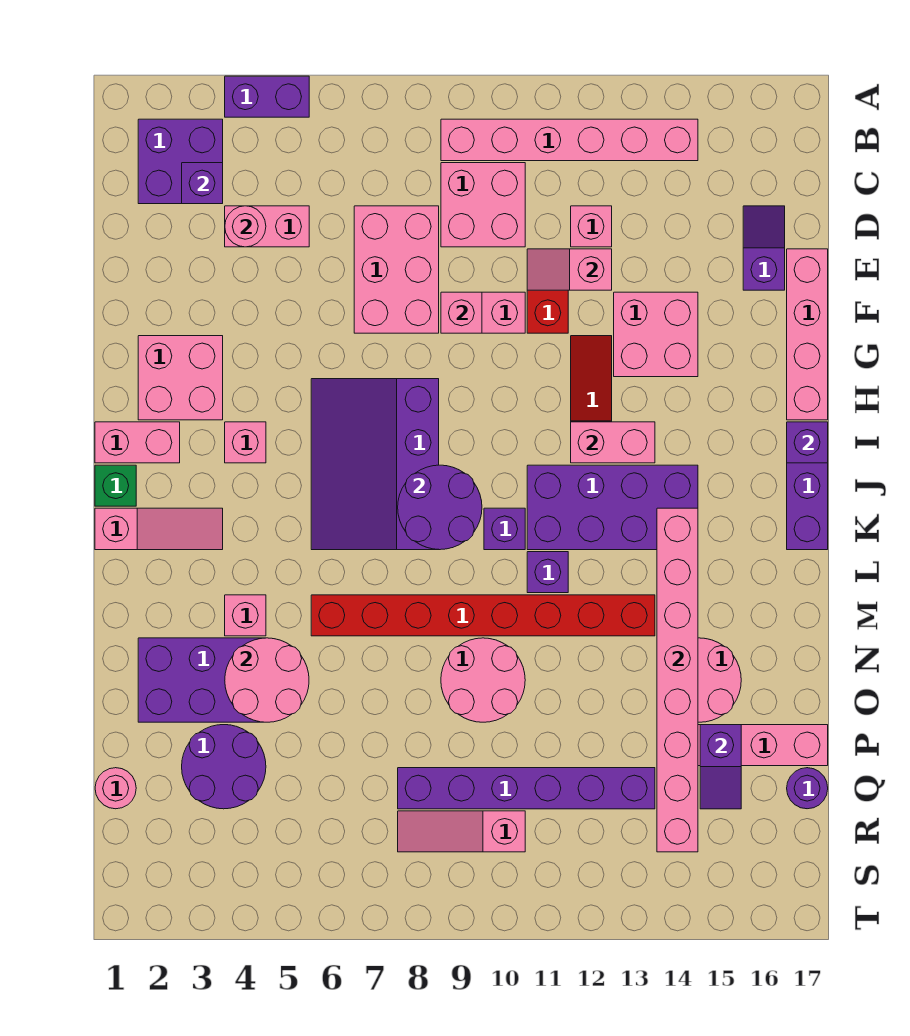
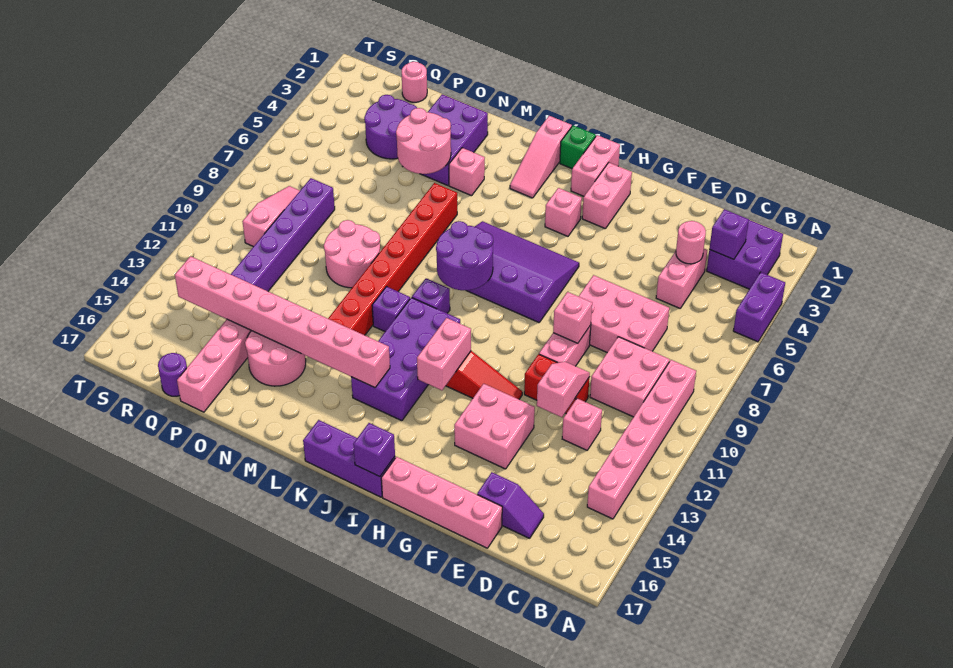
pink 2x2 brick [138,336,223,420] -> pink 1x2 brick [582,163,632,229]
purple 1x2 slope [700,725,741,809] -> none

